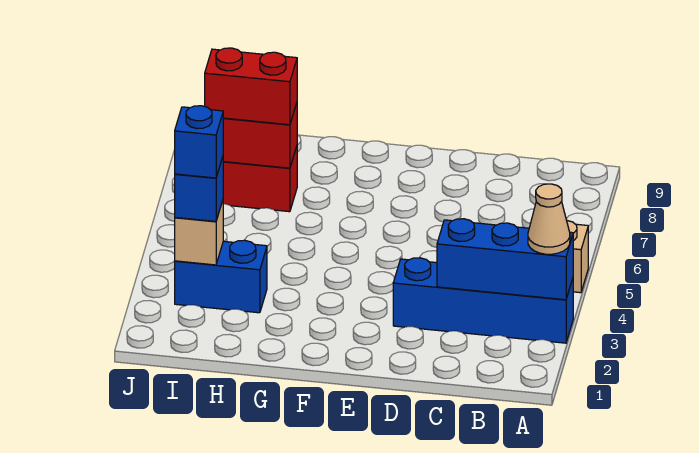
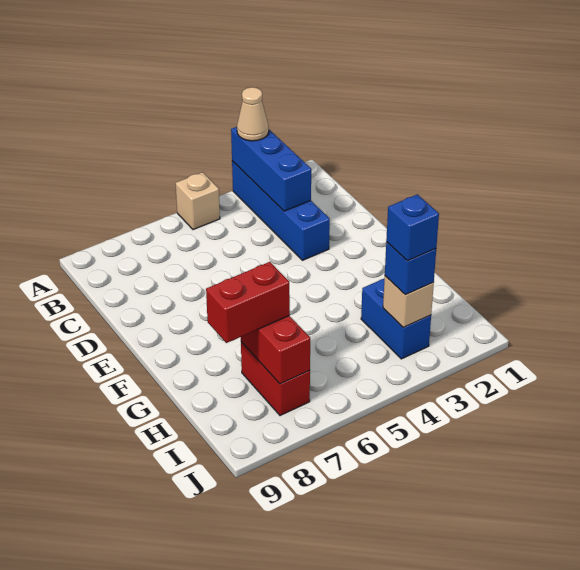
red 1x2 brick [205,48,297,125] -> red 1x2 brick turned to [206,262,290,343]

